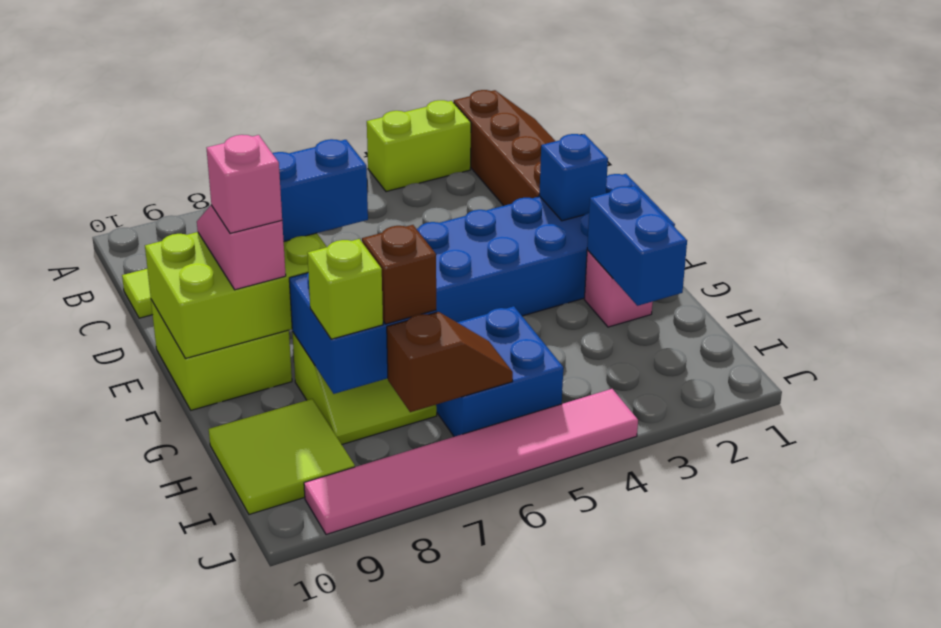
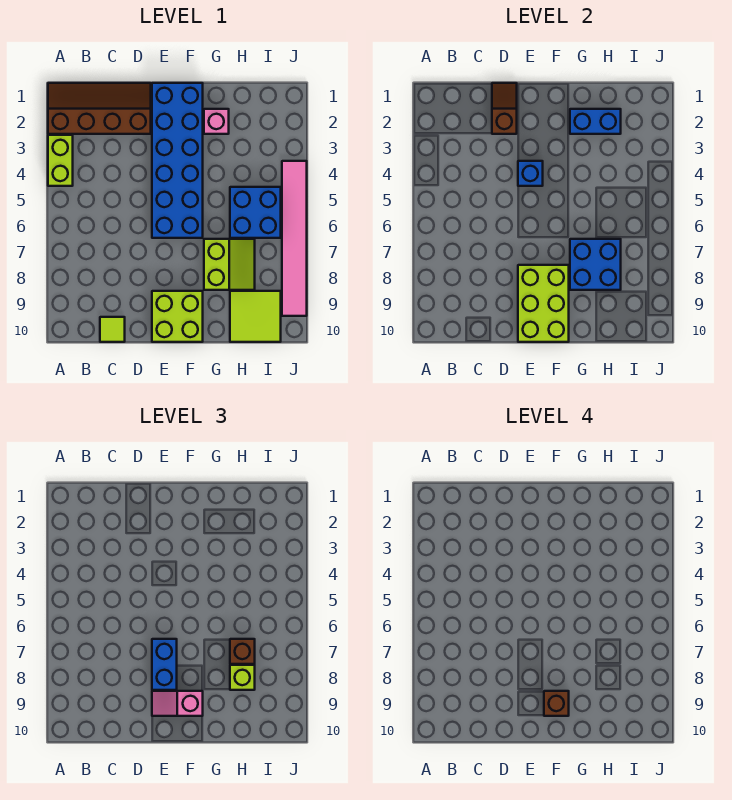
blue 1x1 brick [539,134,608,221] -> blue 1x1 brick moved to [518,161,543,186]
pink 1x1 brick [207,135,282,233] -> brown 1x1 brick [544,691,569,716]
brown 1x2 slope [387,312,513,412] -> brown 1x2 slope moved to [492,83,517,134]

